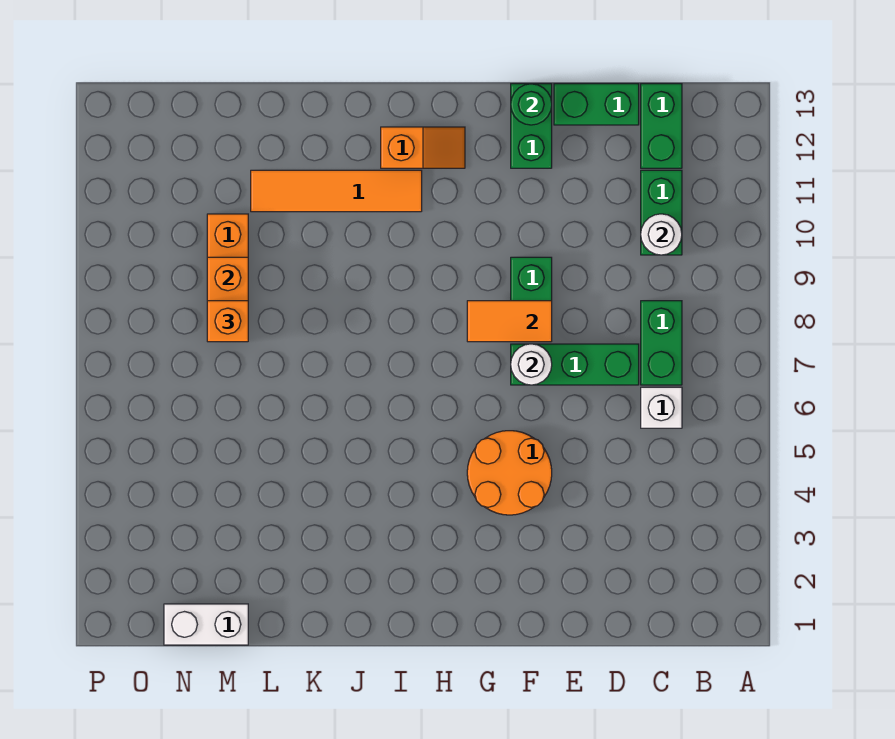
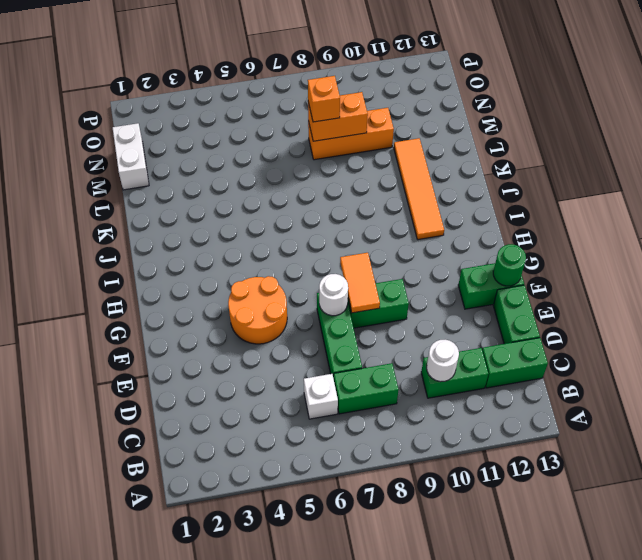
orange 1x2 slope [381,127,465,168] -> none

